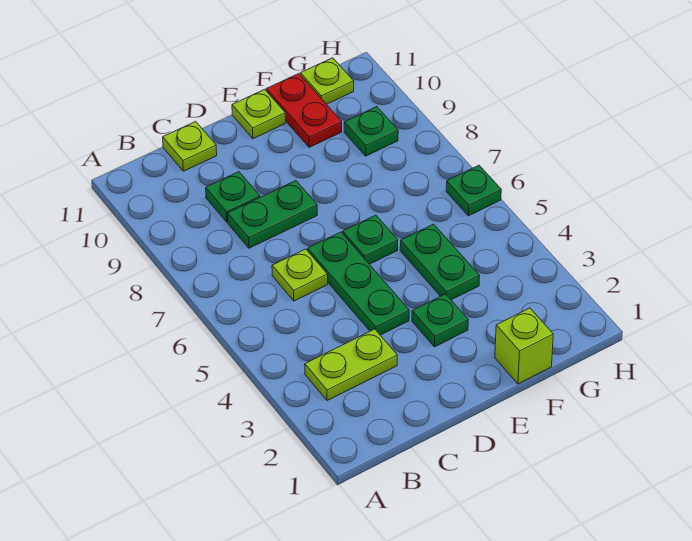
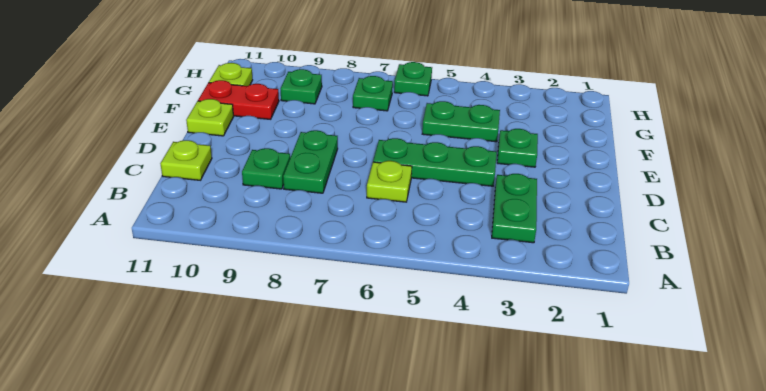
lime 1x2 plate [305,329,397,401] -> green 1x2 plate [492,174,537,243]
green 1x1 plate [343,215,398,264] -> green 1x1 plate moved to [353,76,393,111]
lime 1x1 brick [495,308,553,384] -> none

